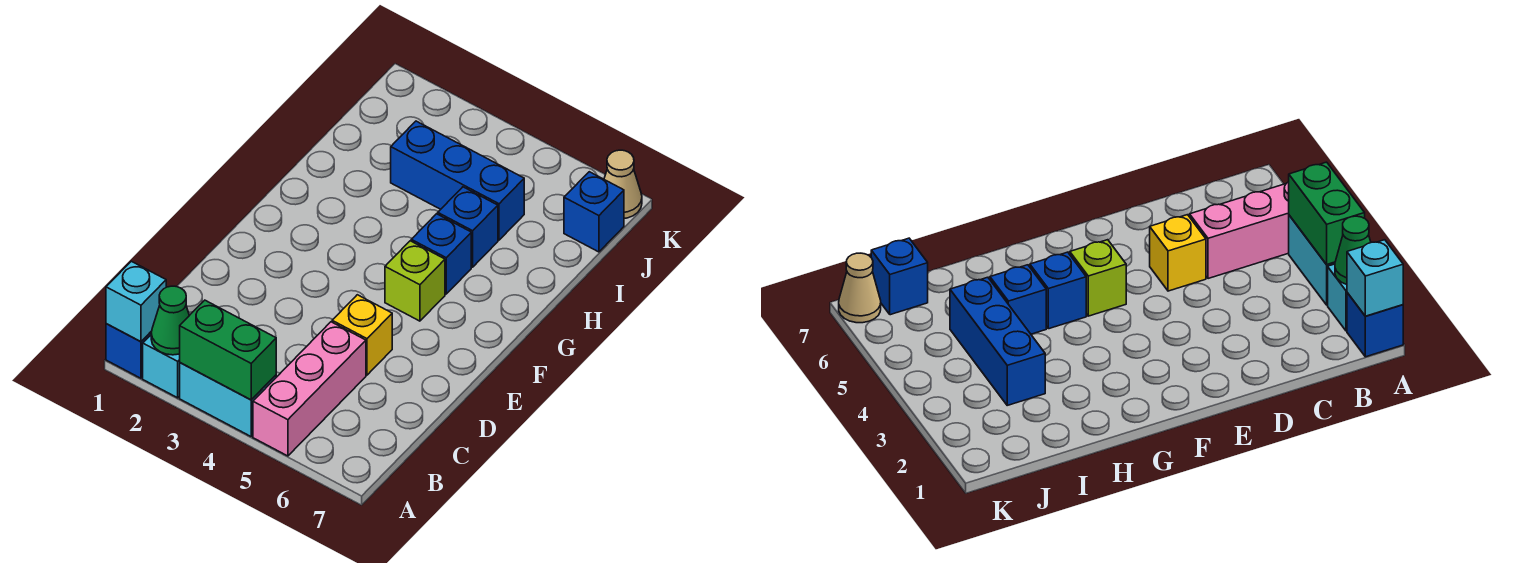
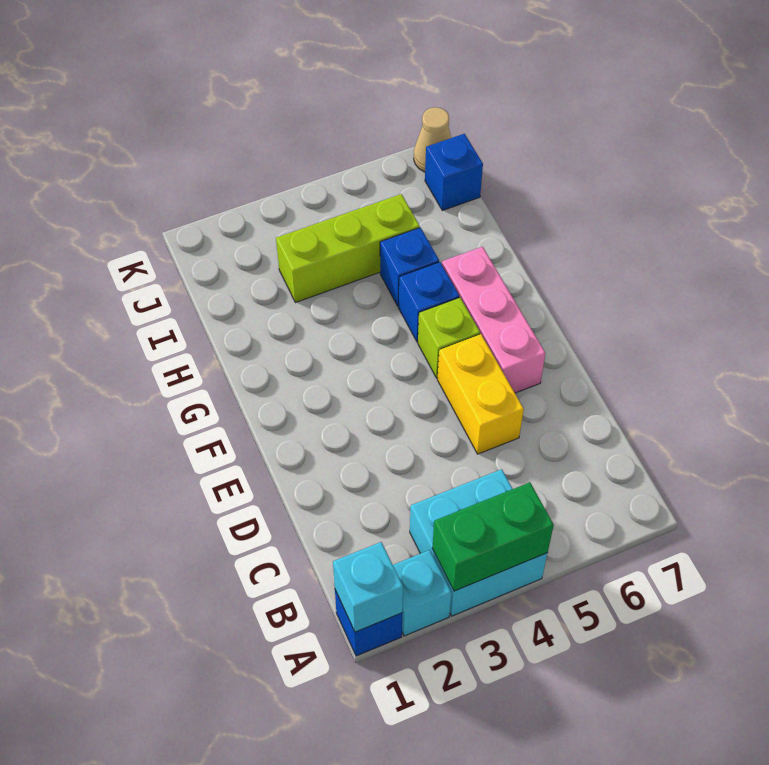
green 1x1 cone [151,286,189,355] -> none
cyan 1x2 brick [180,363,276,436] -> cyan 2x2 brick [410,469,547,616]
pink 1x3 brick [253,322,366,456] -> pink 1x3 brick moved to [442,247,546,393]
yellow 1x1 brick [332,295,392,375] -> yellow 1x2 brick [437,334,524,454]
blue 1x3 brick [391,121,524,240] -> lime 1x3 brick [276,194,420,303]

